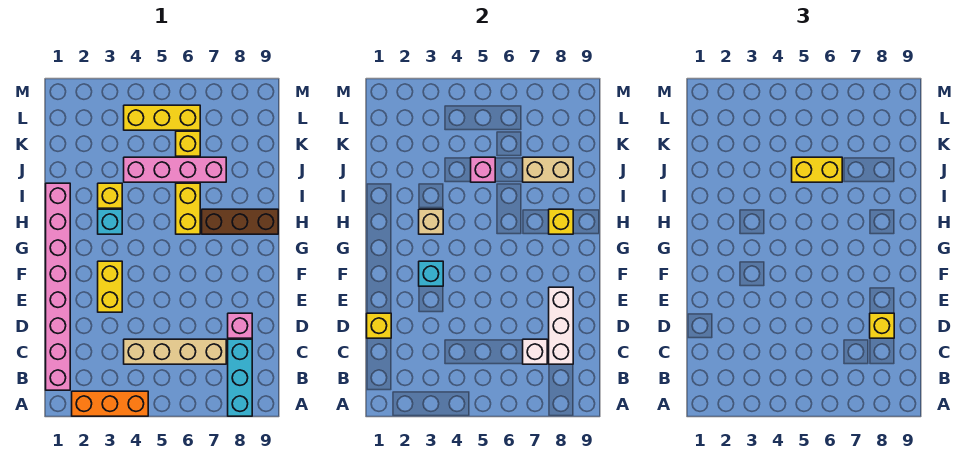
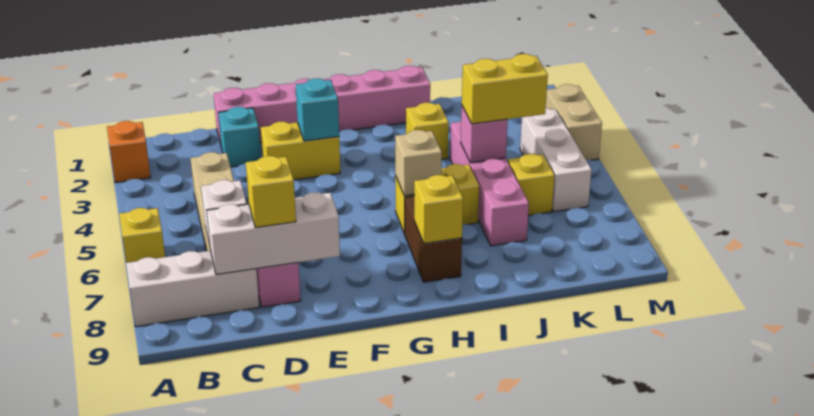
orange 1x3 brick [72,391,148,416] -> orange 1x1 brick [107,121,151,183]
cyan 1x3 brick [228,339,252,416] -> white 1x3 brick [126,251,259,327]
pink 1x8 brick [46,183,70,390] -> pink 1x6 brick [214,66,430,144]
yellow 1x1 brick [367,313,391,338] -> yellow 1x1 brick moved to [119,208,165,263]
cyan 1x1 brick [98,209,122,234] -> cyan 1x1 brick moved to [218,107,261,167]
tan 1x1 brick [419,209,443,234] -> tan 1x1 brick moved to [395,130,442,196]
brown 1x3 brick [202,209,278,234] -> brown 1x2 brick [404,196,462,282]
yellow 1x2 brick [792,157,842,182] -> yellow 1x2 brick turned to [462,54,548,124]
tan 1x2 brick [523,157,573,182] -> tan 1x2 brick moved to [546,84,602,160]
yellow 1x3 brick [124,105,200,130] -> white 1x3 brick [520,108,592,212]

